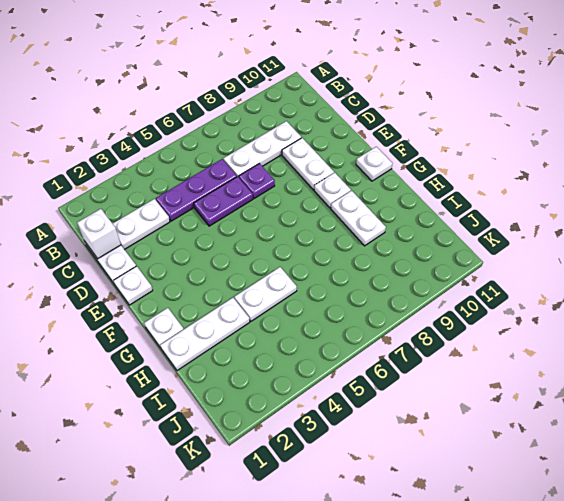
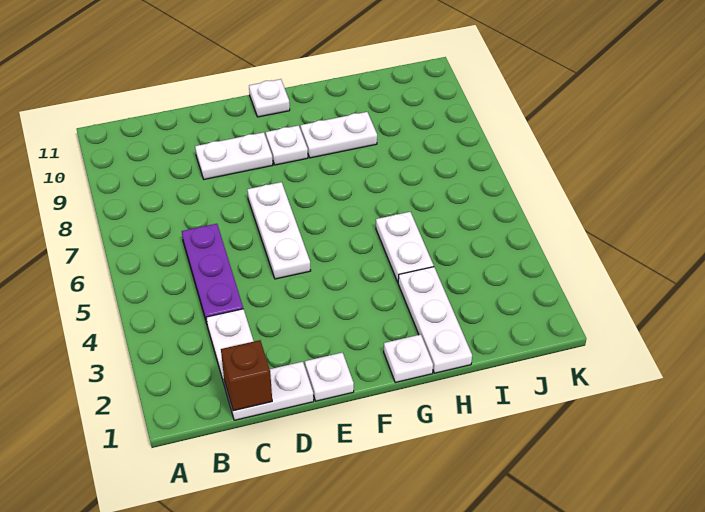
white 1x1 brick [77,209,121,259] -> brown 1x1 brick [221,340,272,411]
white 1x3 plate [223,121,301,177] -> white 1x3 plate moved to [247,182,311,279]
purple 1x2 plate [194,177,253,226] -> none
purple 1x1 plate [239,164,275,199] -> none

